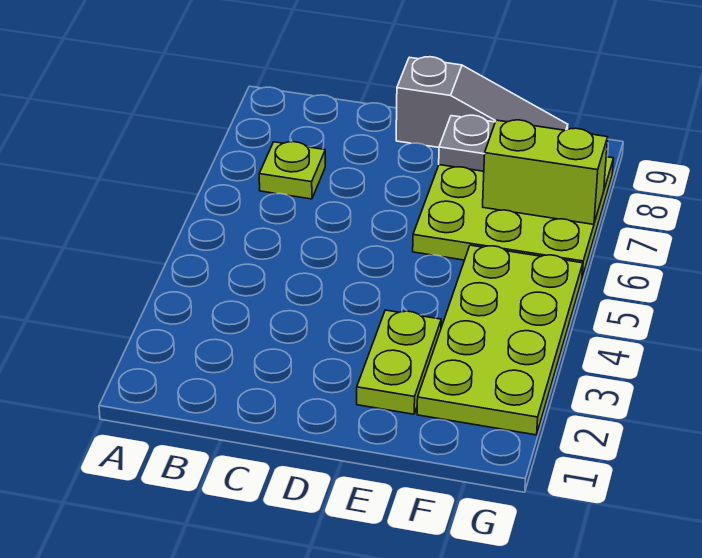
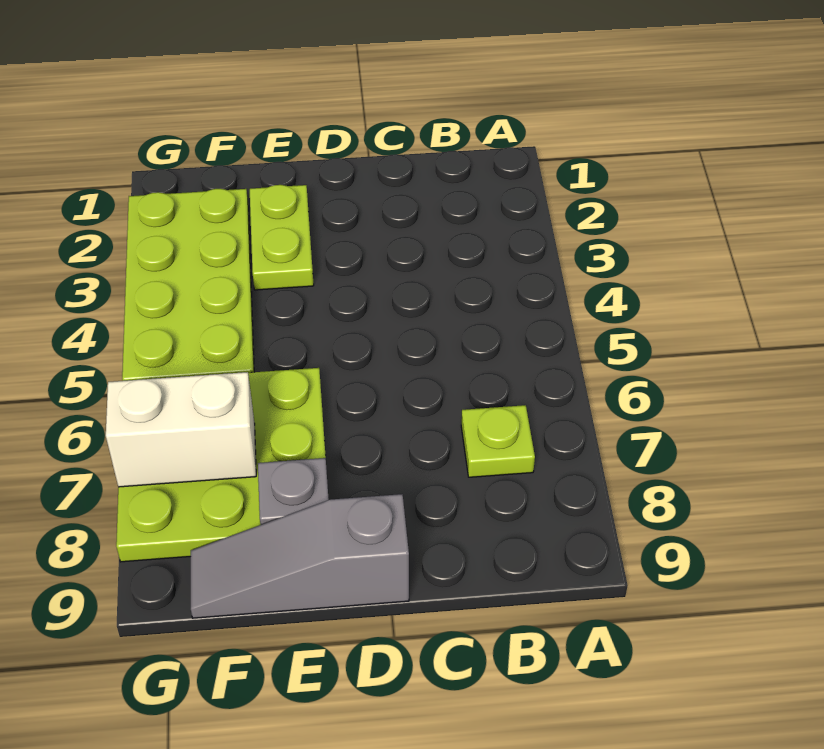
lime 1x2 brick [483,120,608,224] -> white 1x2 brick [106,372,256,487]

